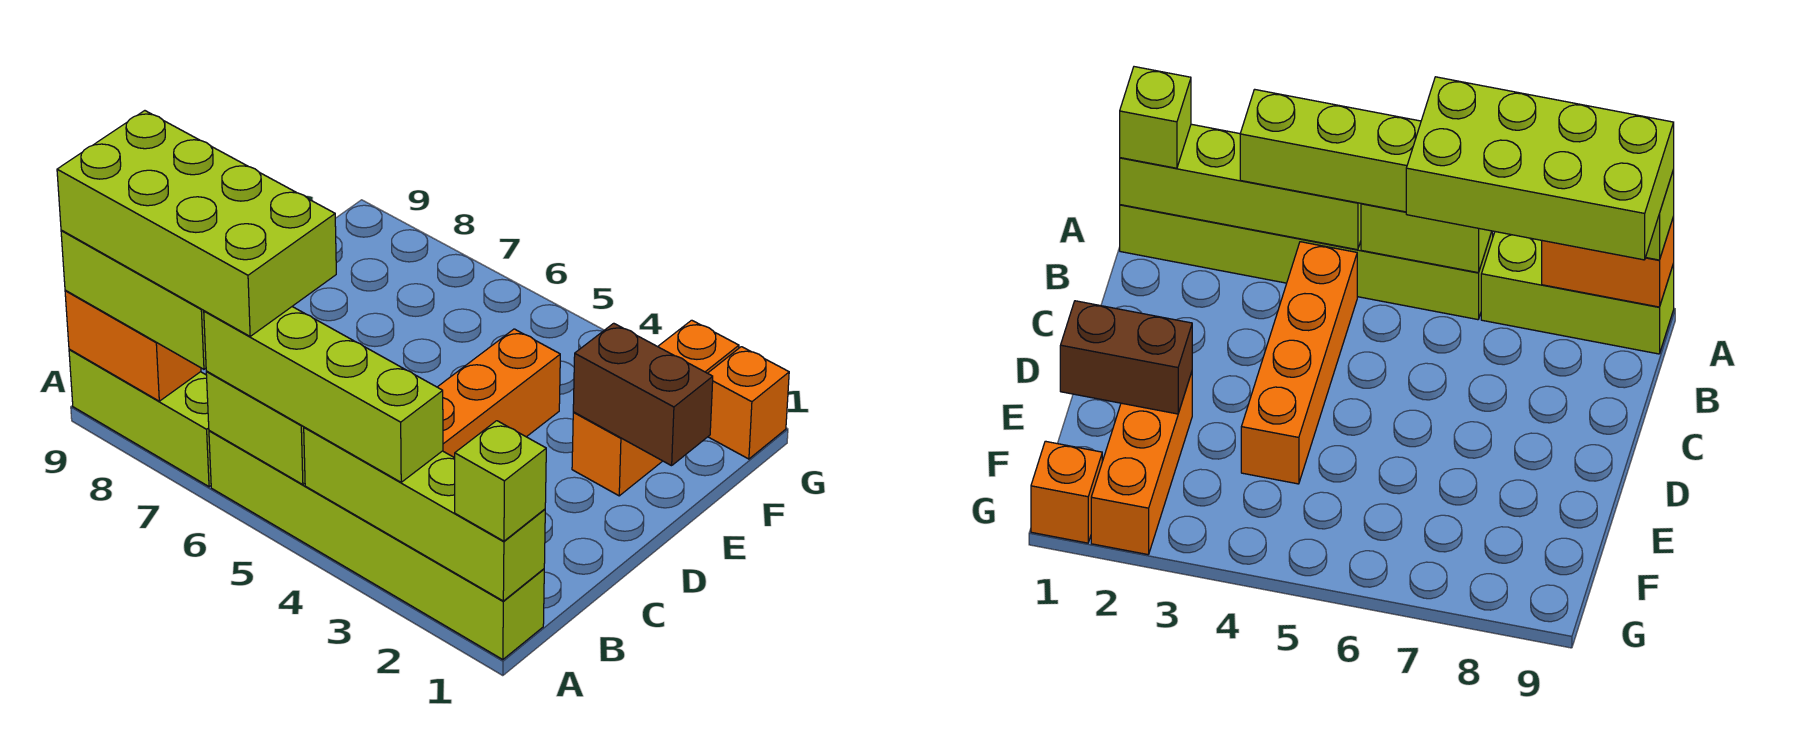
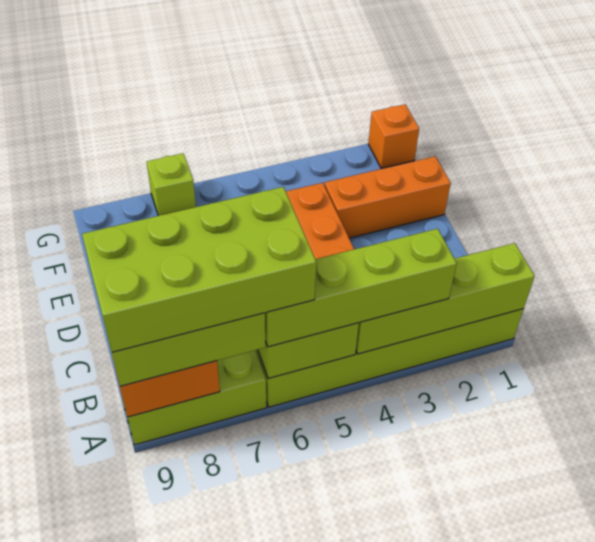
lime 1x1 brick [455,421,546,541] -> lime 1x1 brick moved to [147,153,196,216]
brown 1x2 brick [573,323,713,466] -> none
orange 1x3 brick [572,320,739,496] -> orange 1x3 brick turned to [324,156,451,238]

